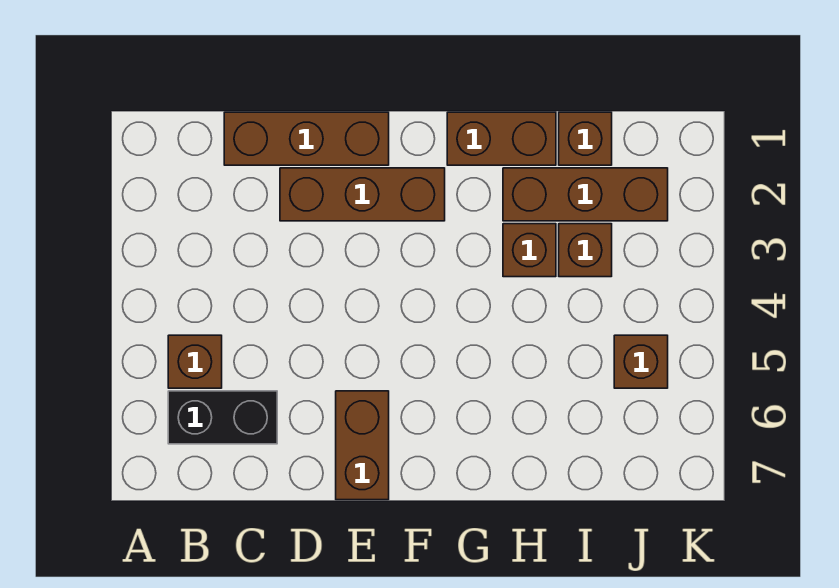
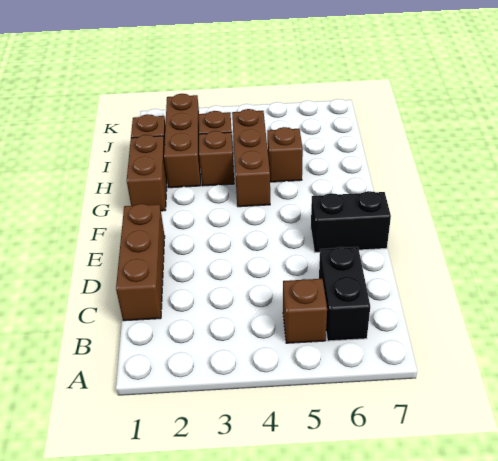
brown 1x3 brick [280,168,445,221] -> brown 1x3 brick moved to [232,109,270,207]
brown 1x2 brick [336,391,389,500] -> black 1x2 brick [311,191,391,252]
brown 1x1 brick [614,335,668,388] -> brown 1x1 brick moved to [267,127,303,182]

